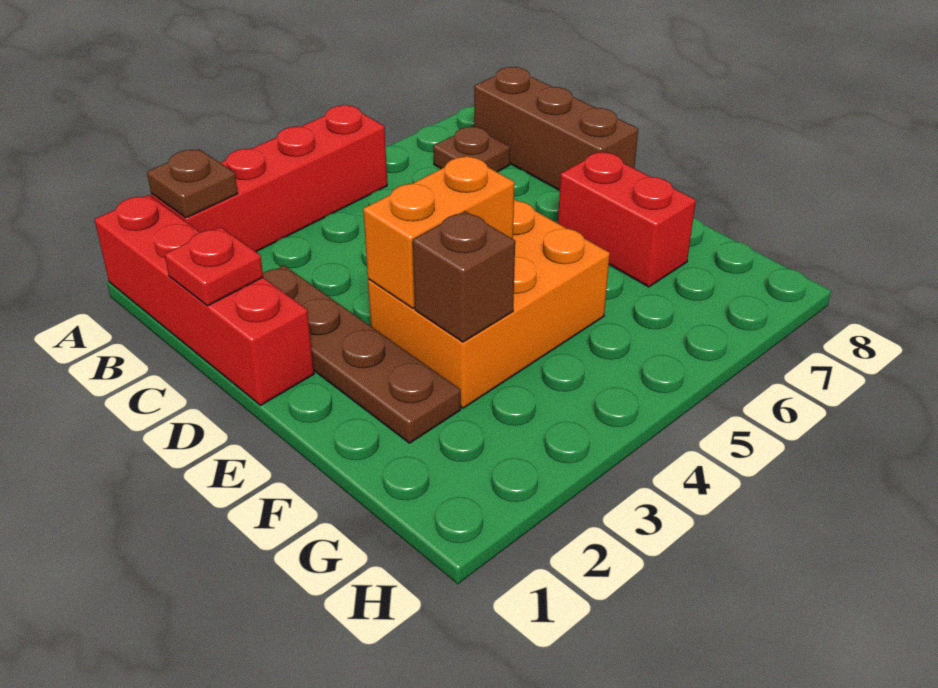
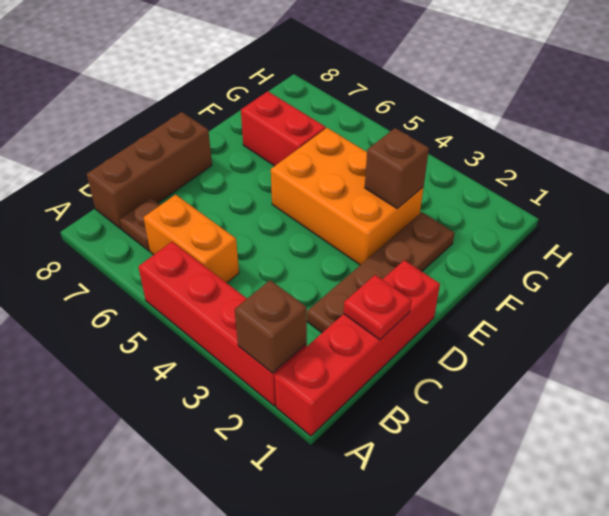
brown 1x1 plate [147,149,238,218] -> brown 1x1 brick [235,280,307,373]
orange 1x2 brick [363,156,514,308] -> orange 1x2 brick moved to [144,195,239,283]
red 1x2 brick [558,152,696,287] -> red 1x2 brick turned to [241,91,326,166]

